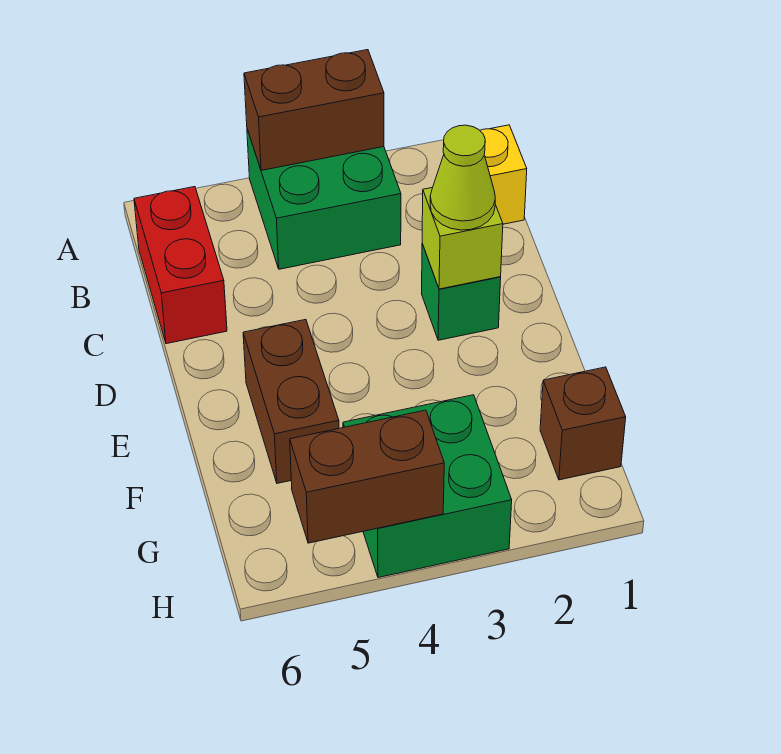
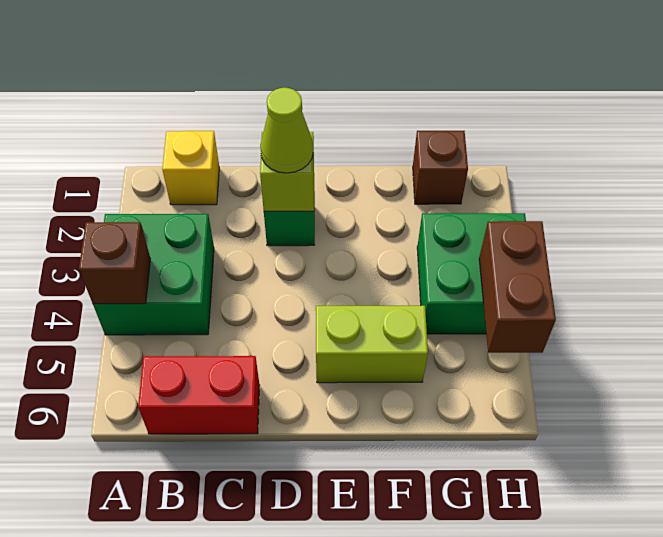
brown 1x2 brick [244,50,384,171] -> brown 1x1 brick [79,222,150,304]
brown 1x2 brick [243,320,339,483] -> lime 1x2 brick [316,306,428,383]

